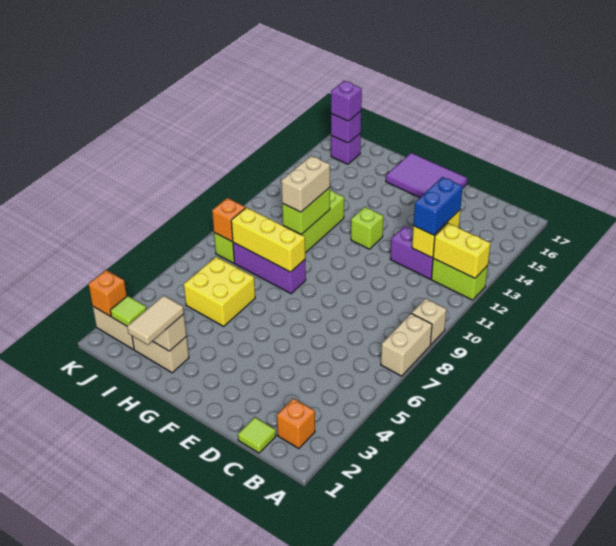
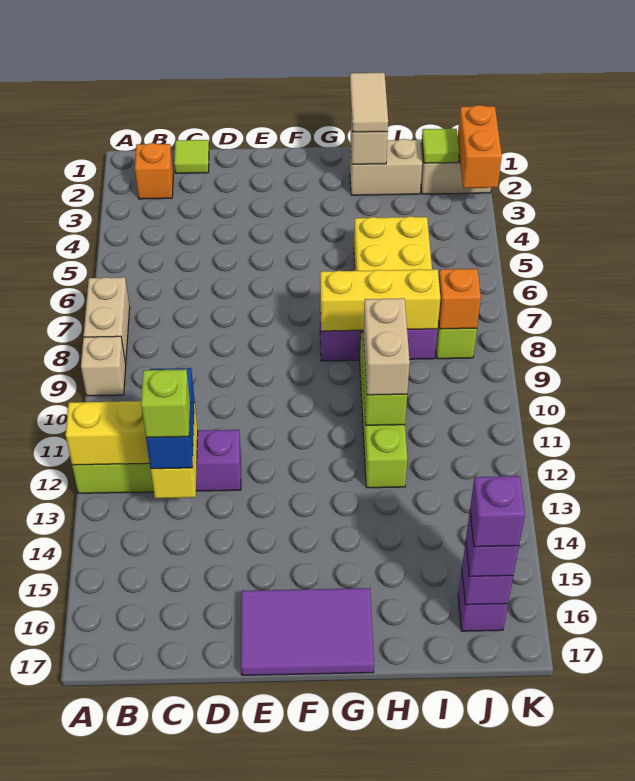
lime 1x1 brick [351,207,383,249] -> lime 1x1 brick moved to [141,369,190,438]
none -> purple 1x1 brick [470,476,525,547]
orange 1x1 brick [89,270,127,316] -> orange 1x2 brick [458,105,502,188]

